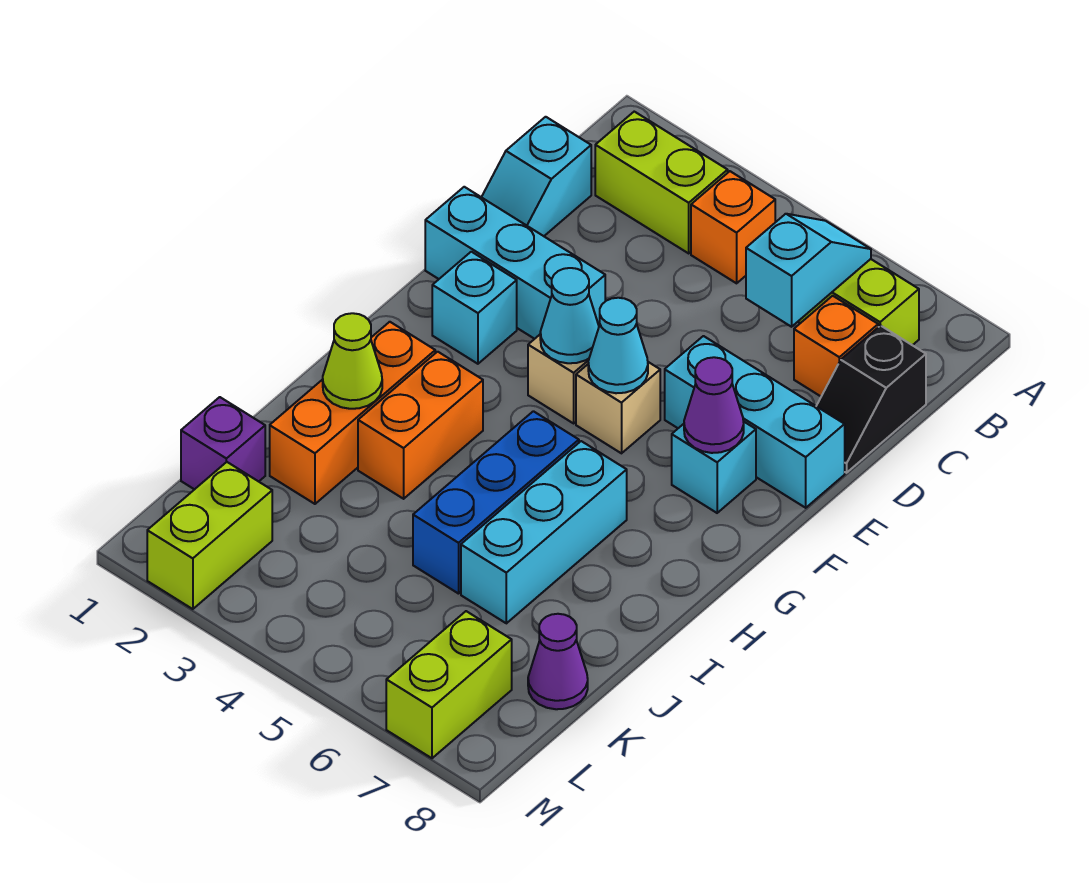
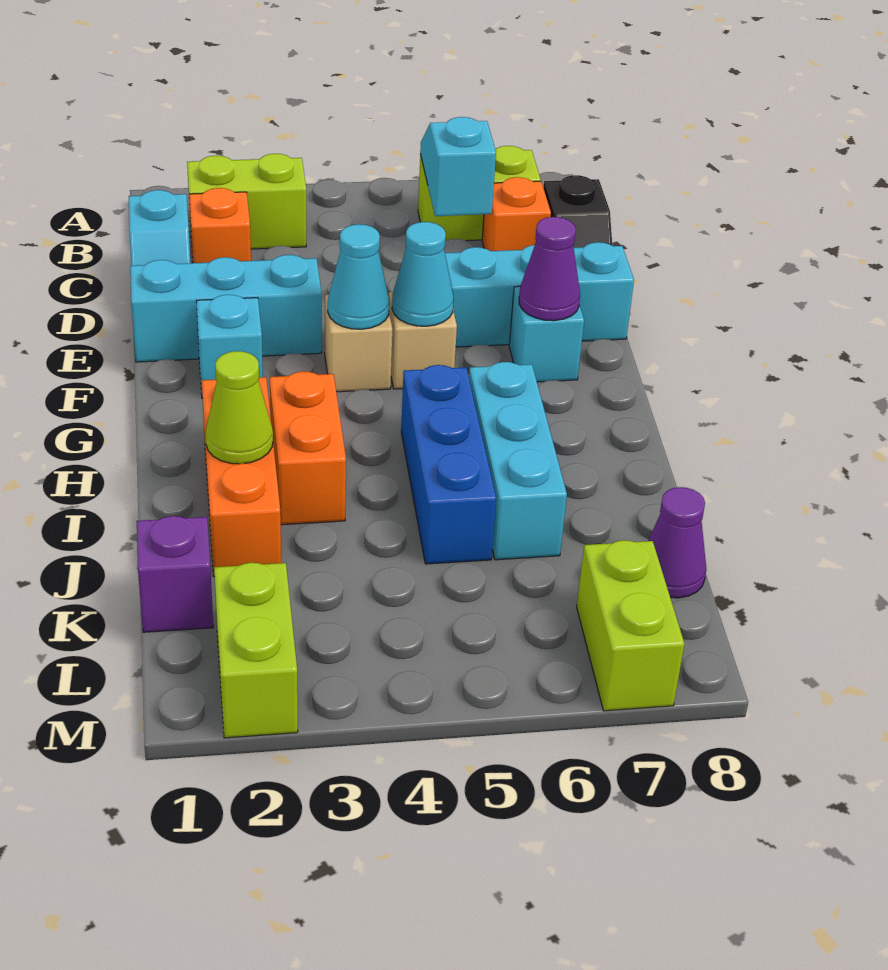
orange 1x1 brick [691,171,775,283] -> orange 1x1 brick moved to [189,188,251,263]

